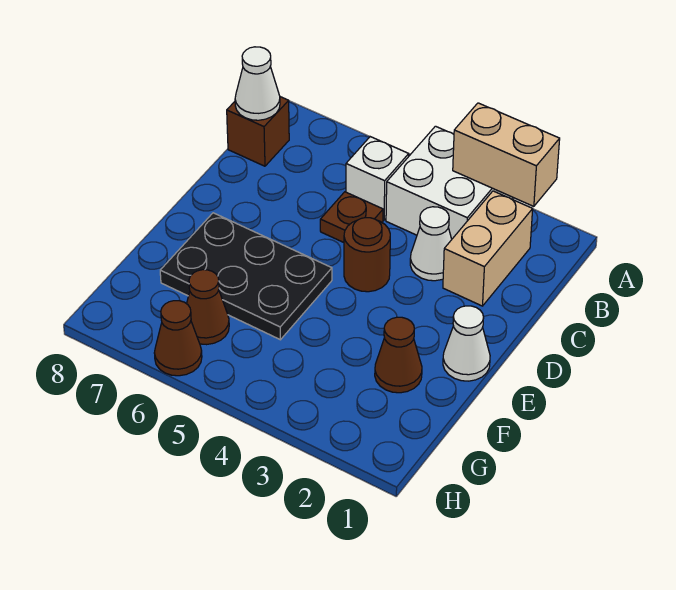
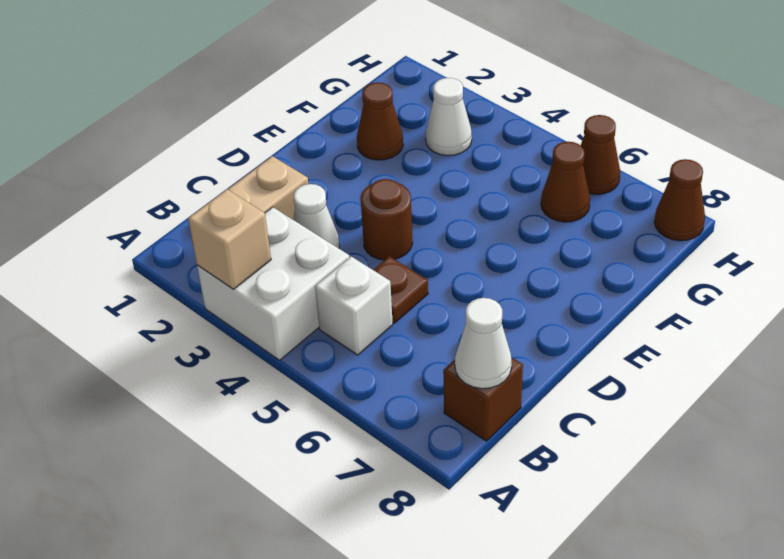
tan 1x2 brick [453,103,560,206] -> tan 1x1 brick [188,189,271,289]
white 1x1 cone [443,306,490,381] -> white 1x1 cone moved to [426,78,472,156]
black 2x3 plate [160,213,332,340] -> none
none -> brown 1x1 cone [654,159,705,241]

